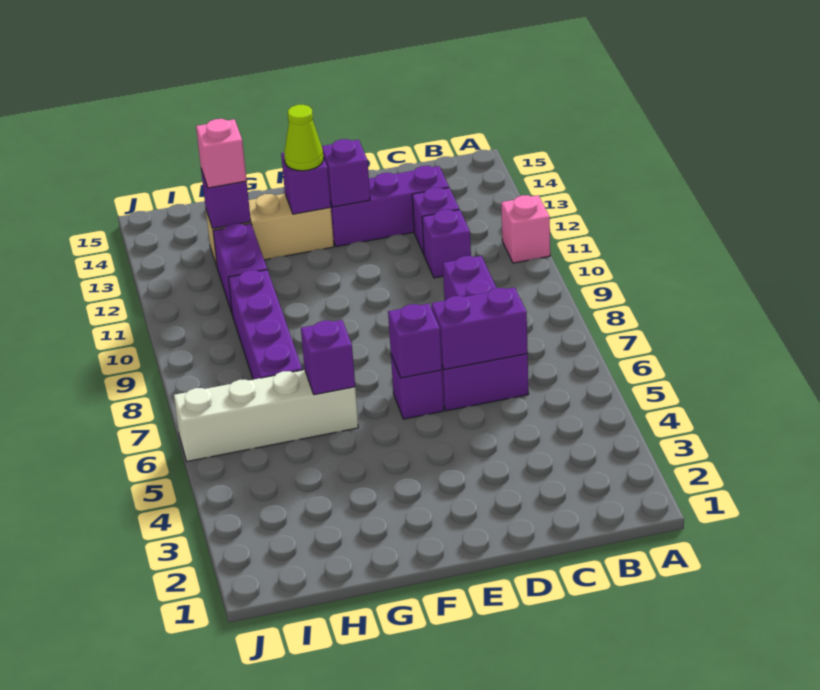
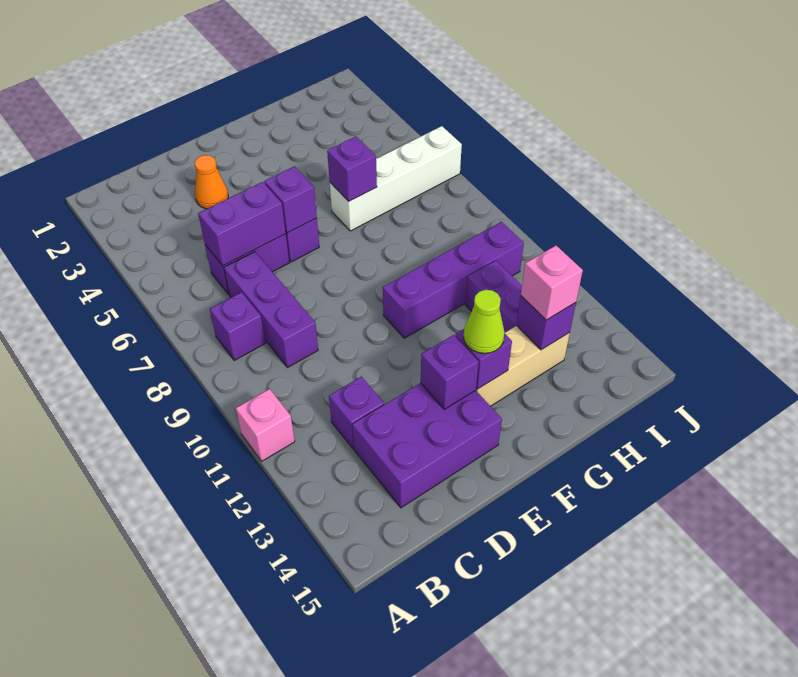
purple 1x1 brick [422,210,471,278] -> purple 1x1 brick moved to [210,292,265,360]
purple 1x3 brick [330,166,449,247] -> purple 2x3 brick [352,383,502,508]
none -> orange 1x1 cone [195,155,228,209]
purple 1x4 brick [228,270,302,380] -> purple 1x4 brick turned to [383,222,524,338]

